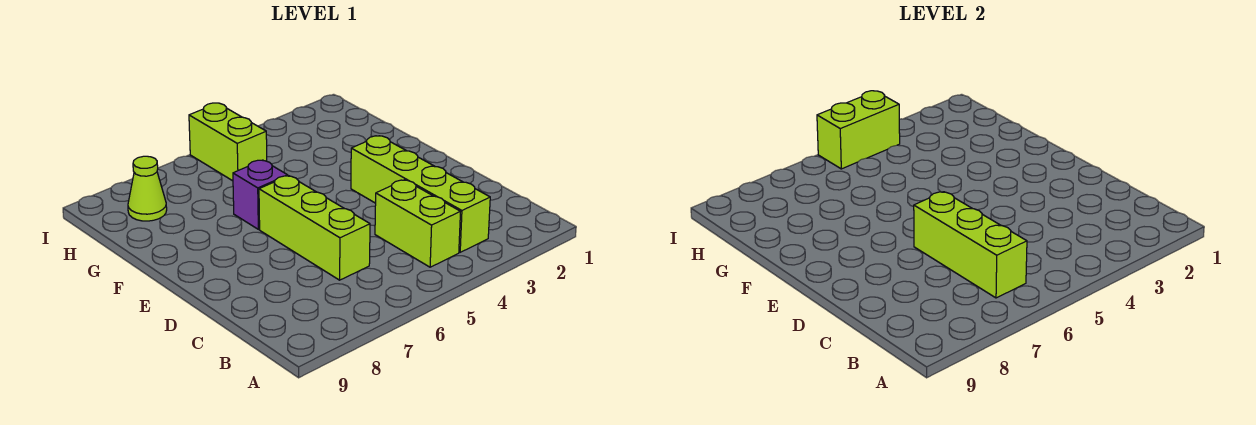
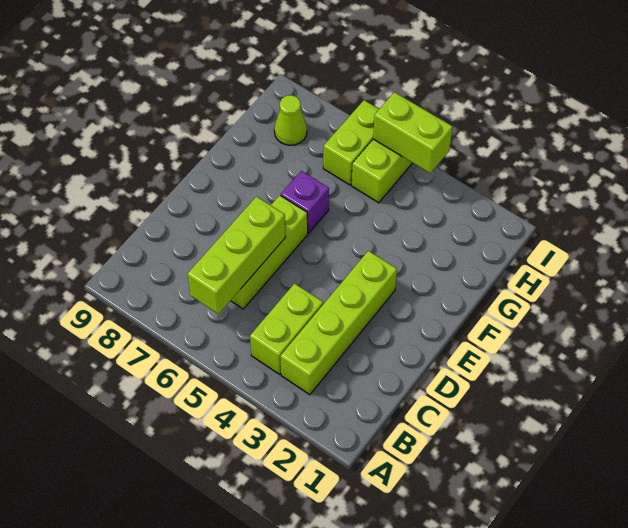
none -> lime 1x2 brick [323,100,379,185]

